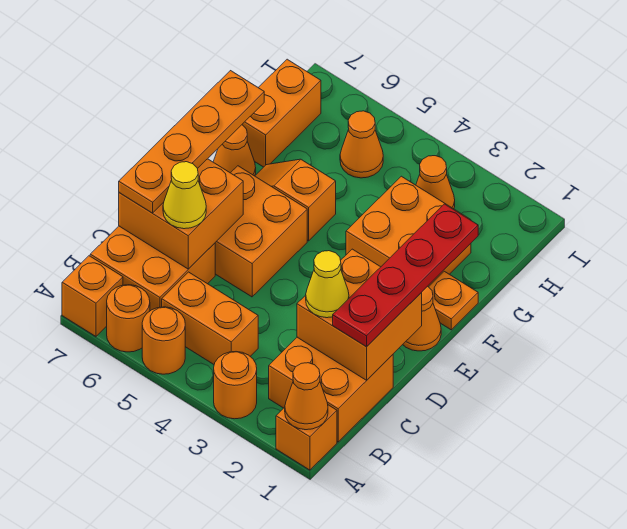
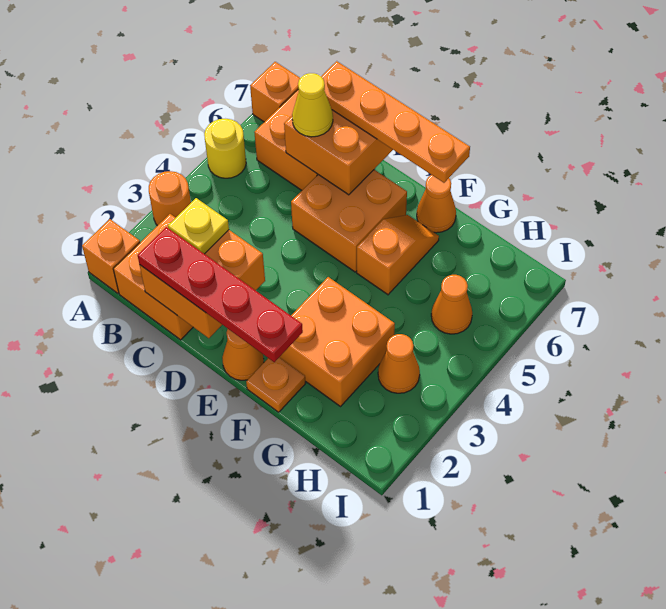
orange 1x1 cone [285,363,328,430] -> none
orange 1x1 round brick [142,307,185,374] -> yellow 1x1 round brick [204,119,246,178]
orange 1x1 round brick [107,285,150,352] -> none
orange 1x2 brick [162,272,258,364] -> none
yellow 1x1 cone [306,251,349,318] -> yellow 1x1 plate [168,198,229,254]
orange 1x2 brick [242,59,321,167] -> none

